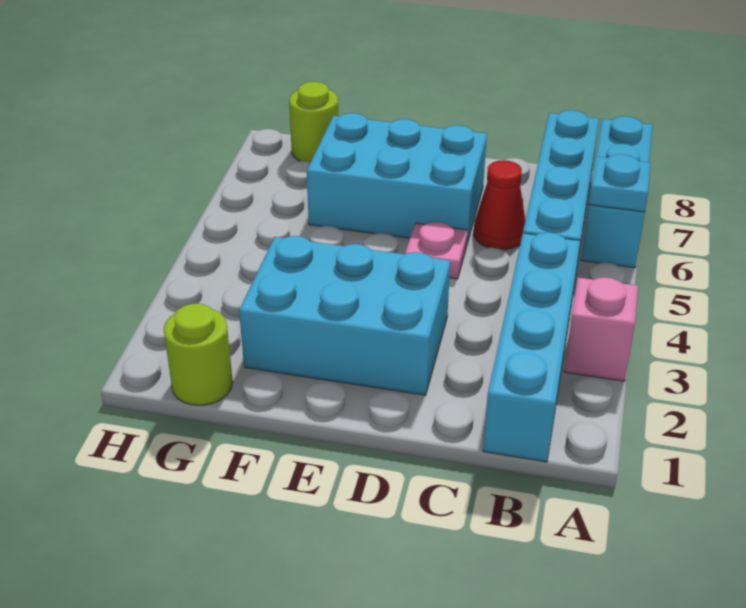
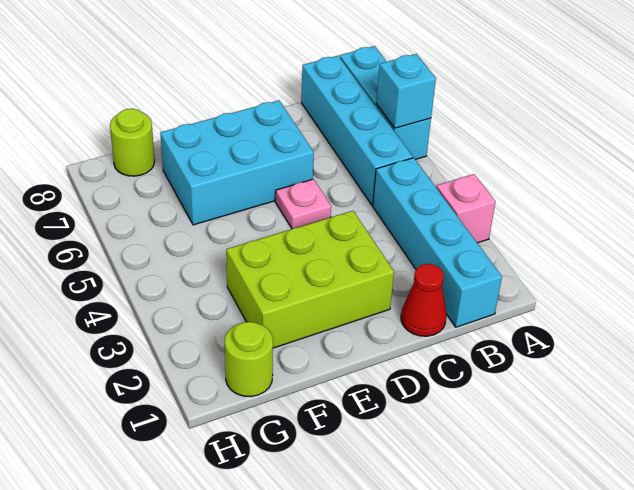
cyan 1x1 plate [589,154,651,212] -> cyan 1x1 brick [376,54,436,128]
red 1x1 cone [474,160,525,250] -> red 1x1 cone moved to [401,264,446,336]
cyan 2x3 brick [239,236,450,395] -> lime 2x3 brick [226,211,394,348]

